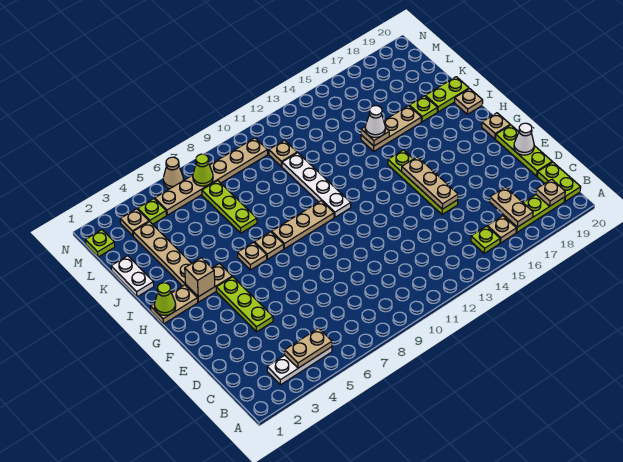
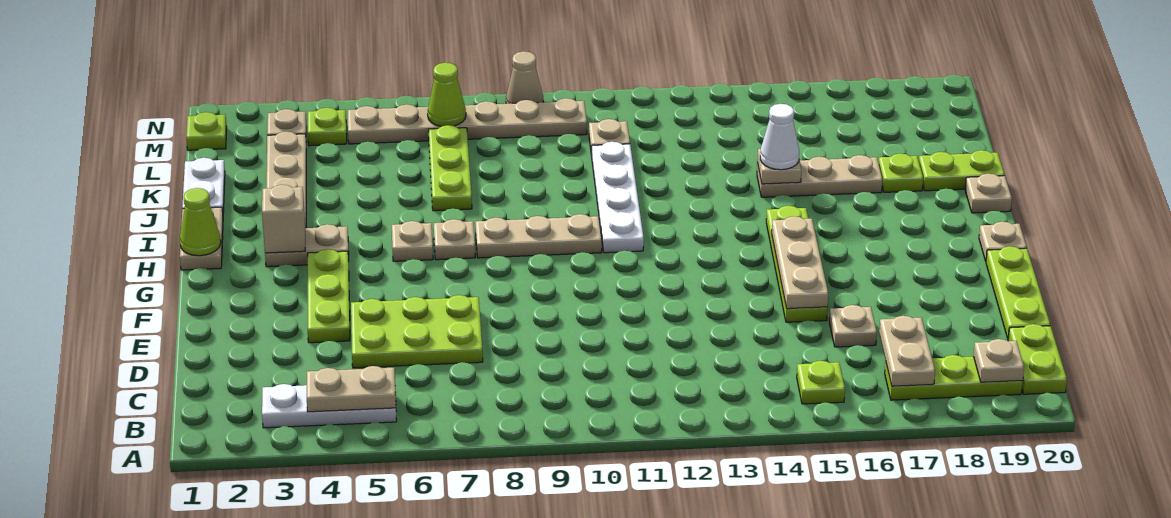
tan 1x1 plate [487,216,516,243] -> tan 1x1 plate moved to [829,305,877,347]
none -> lime 2x3 plate [351,295,483,368]
white 1x1 cone [514,123,534,155] -> none
tan 1x2 plate [150,285,198,324] -> tan 1x2 plate turned to [180,207,223,270]
tan 1x1 cone [163,157,184,189] -> tan 1x1 cone moved to [506,51,543,104]

